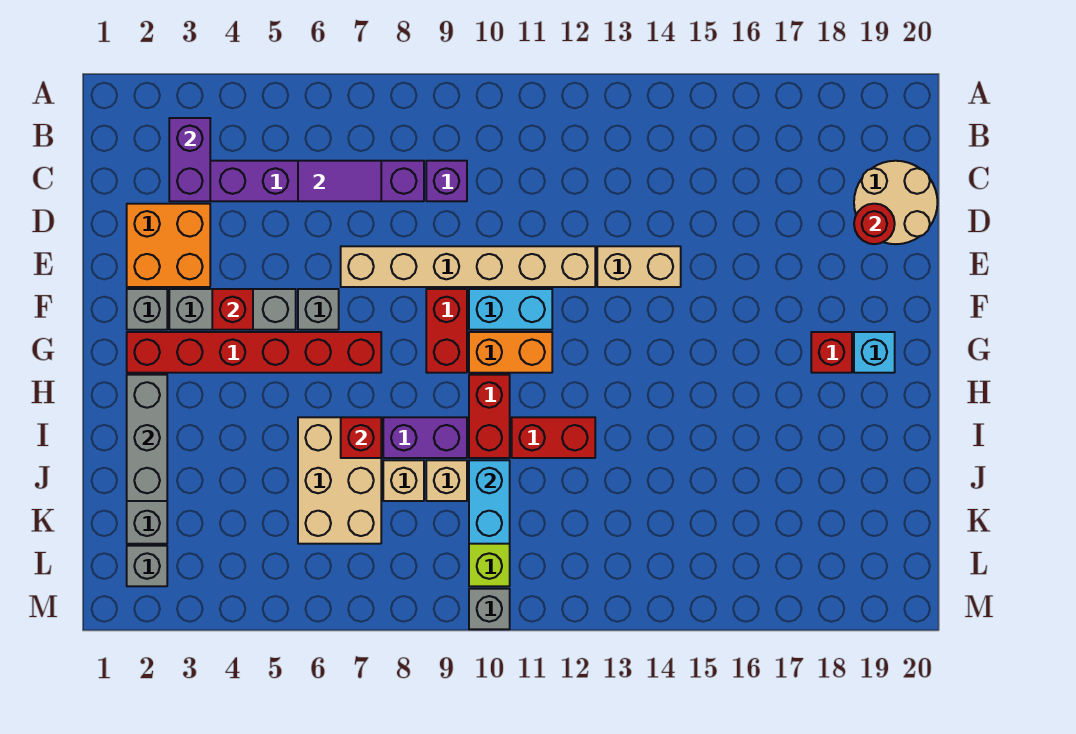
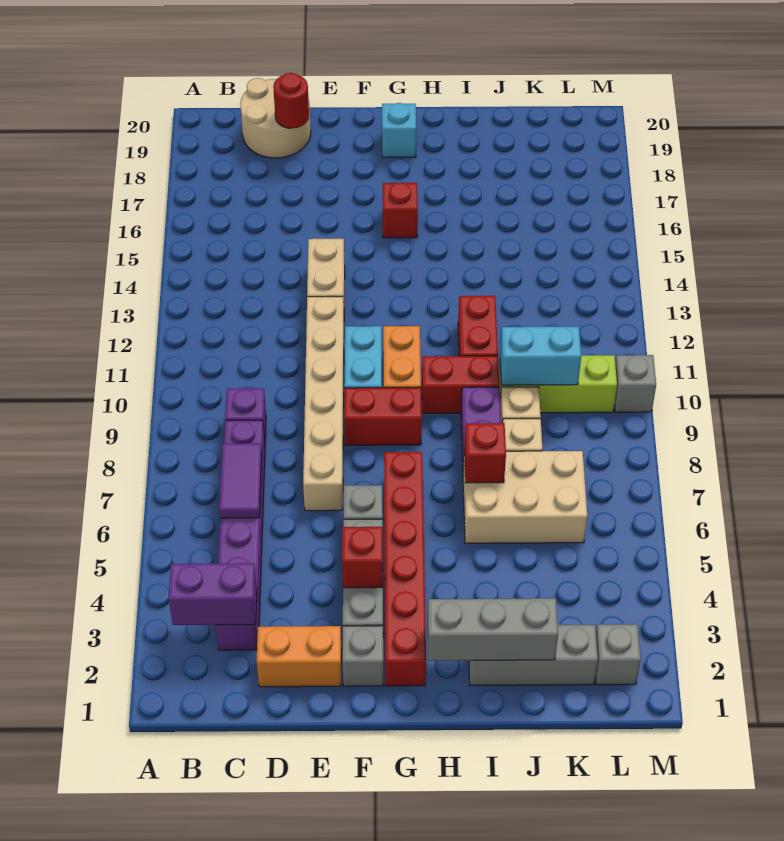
orange 2x2 brick [127,204,210,287] -> orange 1x2 brick [257,626,342,687]
red 1x1 brick [811,332,852,373] -> red 1x1 brick moved to [383,183,418,238]

